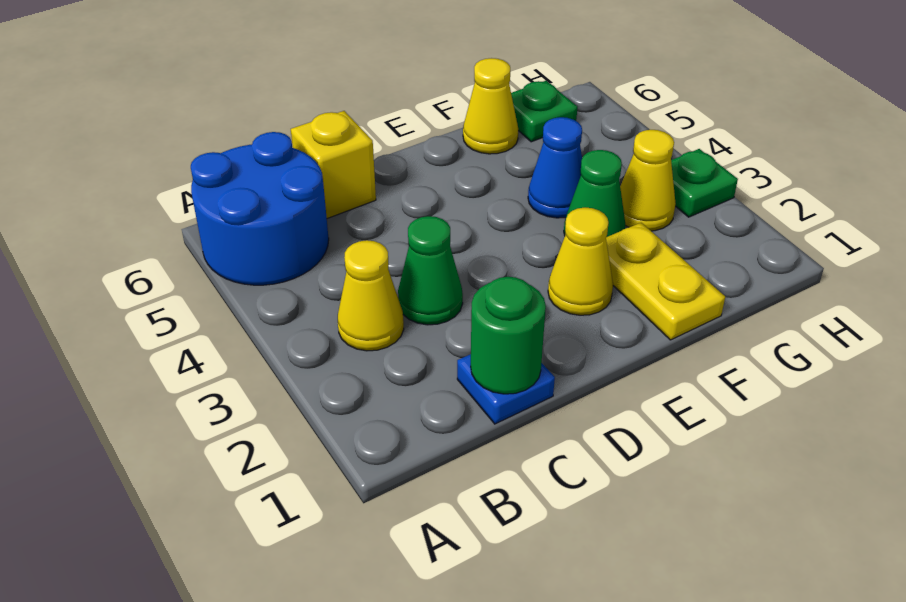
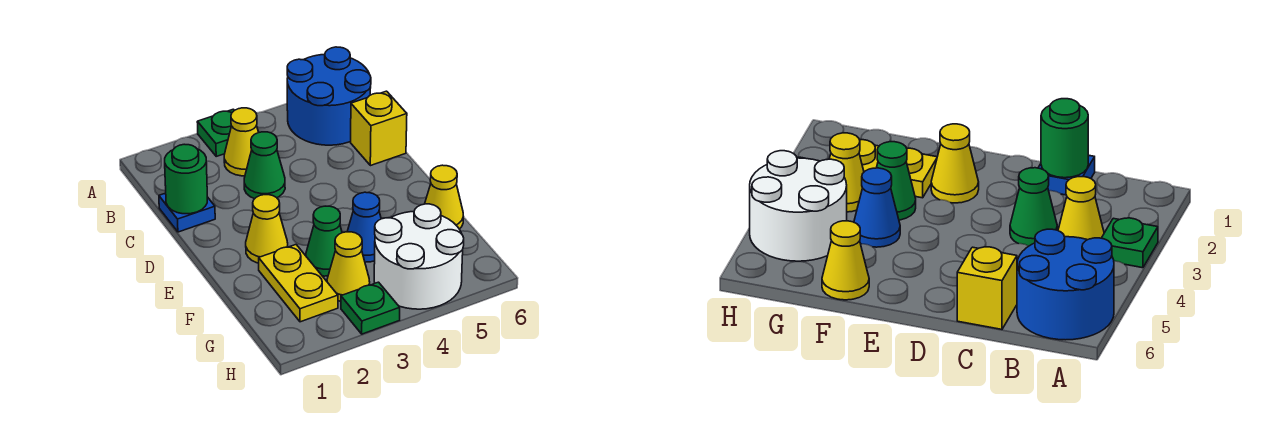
yellow 1x2 plate [606,223,725,340] -> yellow 1x2 plate turned to [259,245,338,322]
none -> white 2x2 round brick [374,204,464,309]
green 1x1 plate [511,81,577,142] -> green 1x1 plate moved to [197,109,234,156]

